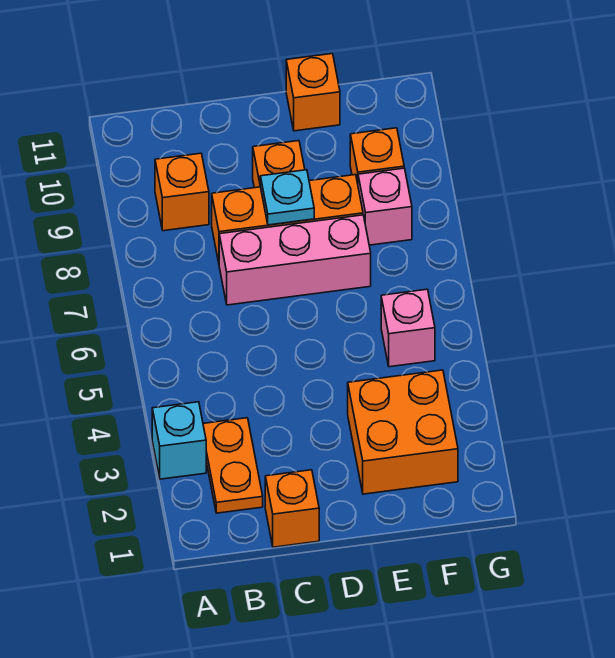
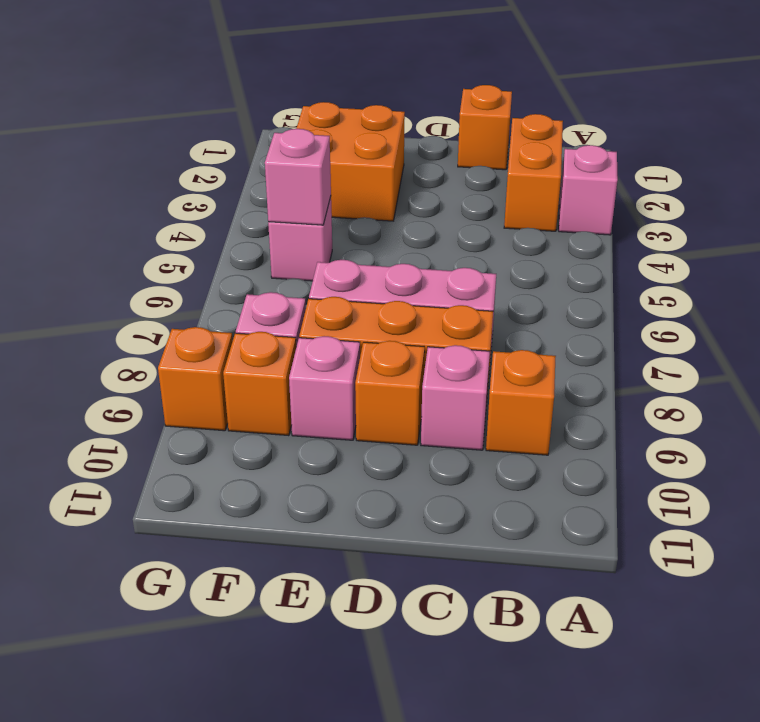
cyan 1x1 brick [152,402,206,479] -> pink 1x1 brick [559,145,618,235]
orange 1x2 plate [203,418,263,513] -> orange 1x2 brick [504,114,563,231]
none -> pink 1x1 brick [421,345,490,450]
cyan 1x1 plate [260,170,314,225] -> none
none -> pink 1x1 brick [289,336,360,440]
orange 1x1 brick [286,54,340,131] -> orange 1x1 brick moved to [158,327,233,431]
none -> pink 1x1 brick [265,129,331,225]

